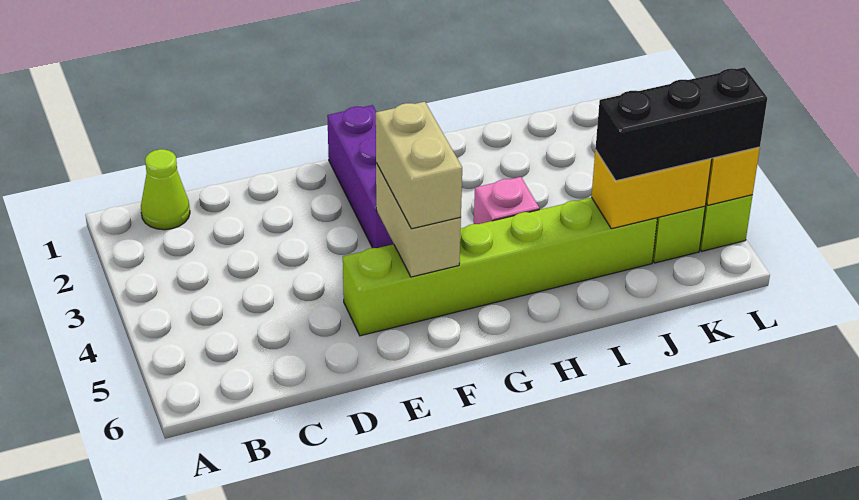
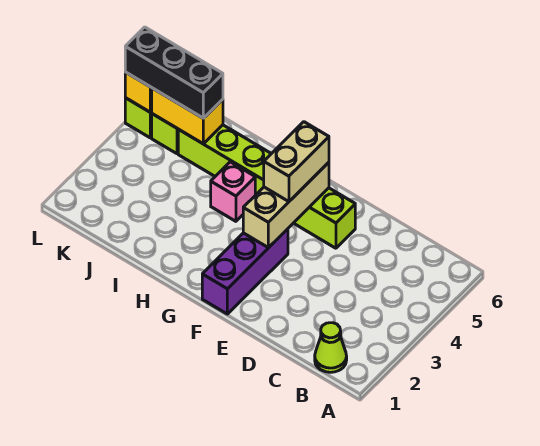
tan 1x2 brick [376,163,461,277] -> tan 1x3 brick [243,162,329,248]

